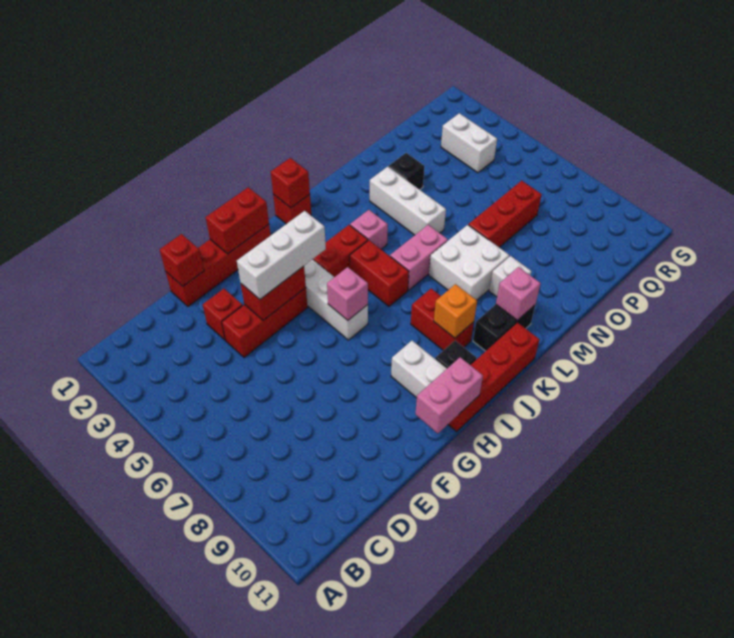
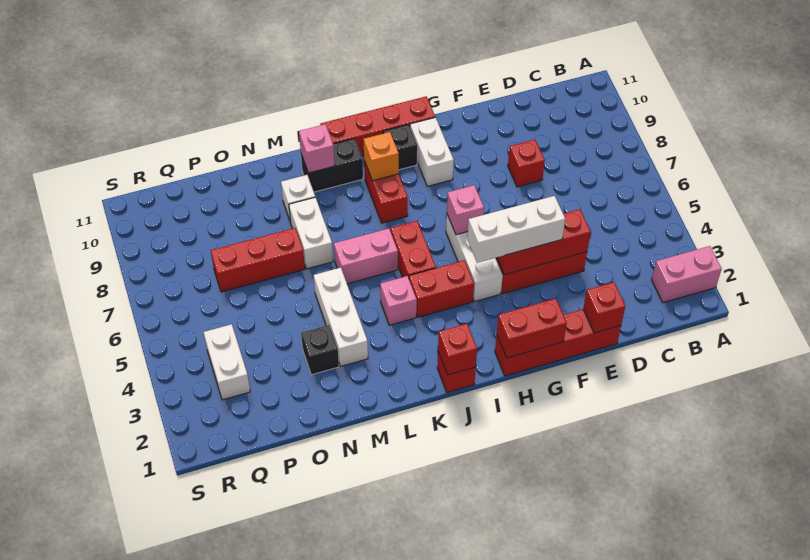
red 1x1 brick [203,289,243,340] -> red 1x1 brick moved to [508,140,545,187]
red 1x2 brick [241,266,306,320] -> red 1x3 brick [497,209,591,275]
pink 1x2 brick [415,357,483,433] -> pink 1x2 brick moved to [652,246,722,303]
white 2x2 brick [429,225,509,300] -> white 1x2 brick [289,197,333,269]

